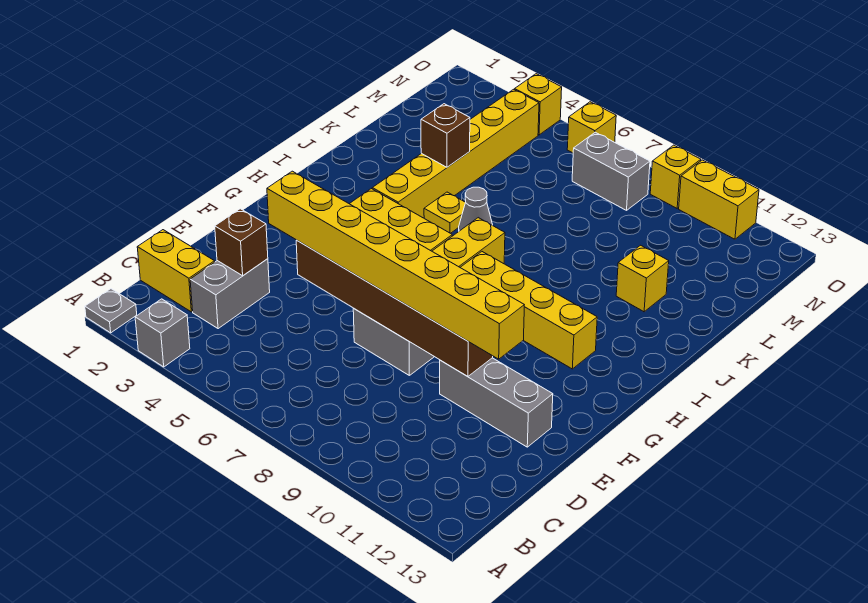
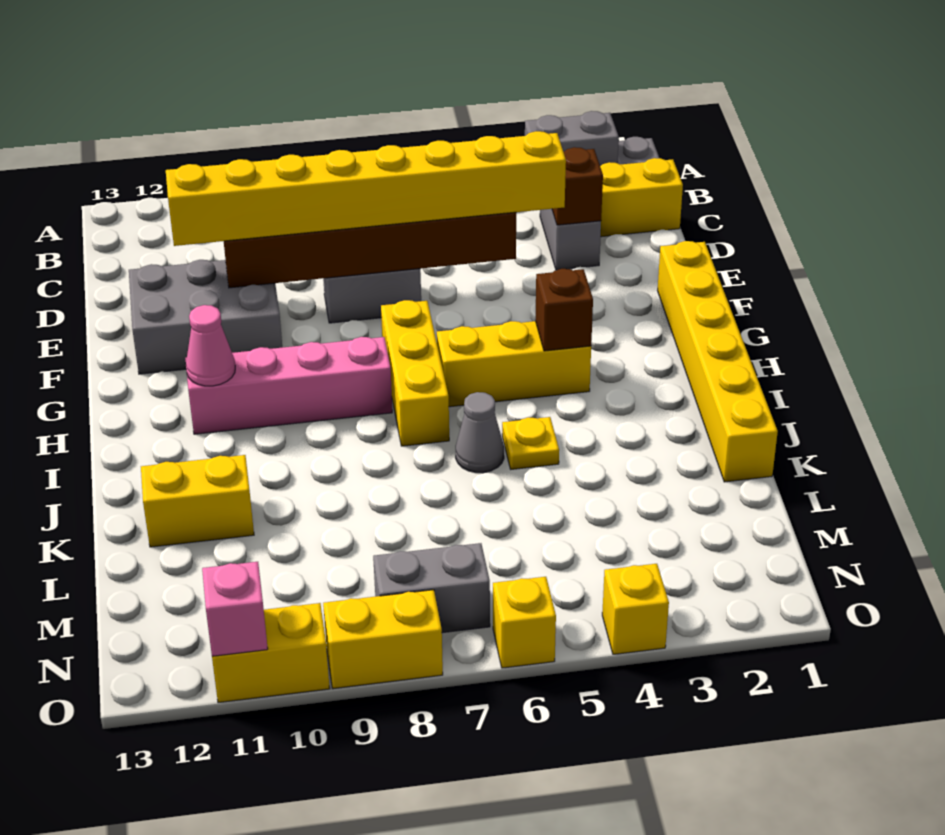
grey 1x1 brick [135,299,190,367] -> grey 1x2 brick [525,111,619,166]
grey 1x3 brick [440,358,553,447] -> grey 2x3 brick [129,260,282,374]
yellow 1x4 brick [460,252,597,369] -> pink 1x4 brick [186,337,392,434]
none -> pink 1x1 cone [186,305,235,386]
yellow 1x6 brick [372,89,539,218] -> yellow 1x6 brick moved to [658,241,778,482]
brown 1x1 brick [421,104,470,167] -> brown 1x1 brick moved to [535,269,593,351]
yellow 1x1 brick [616,245,669,312] -> yellow 1x2 brick [141,455,254,547]
yellow 1x1 brick [650,145,701,208] -> yellow 1x2 brick [323,590,443,689]
none -> pink 1x1 brick [202,562,268,656]

